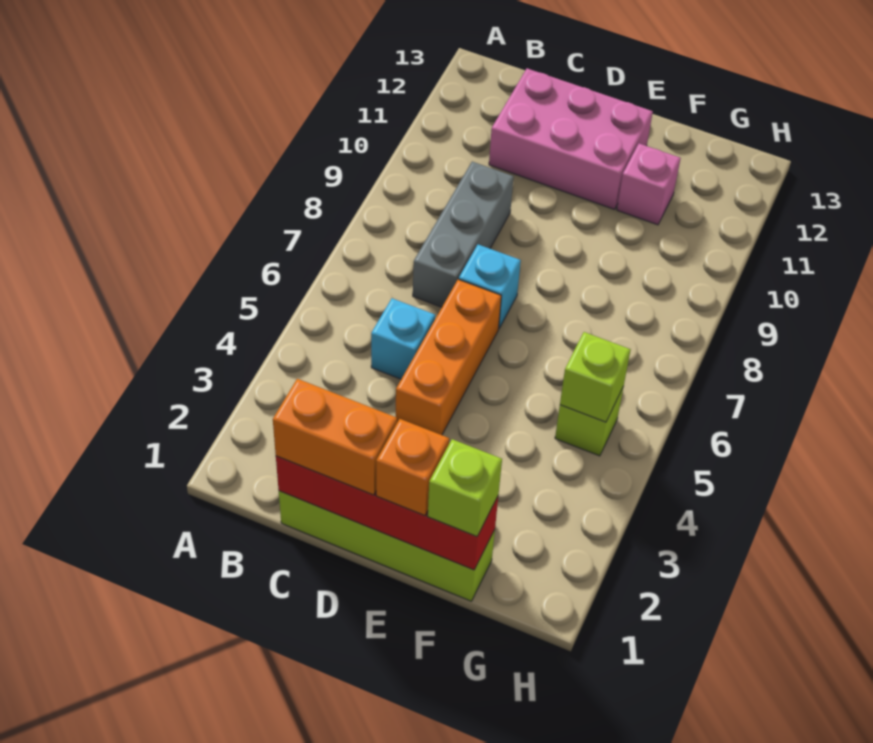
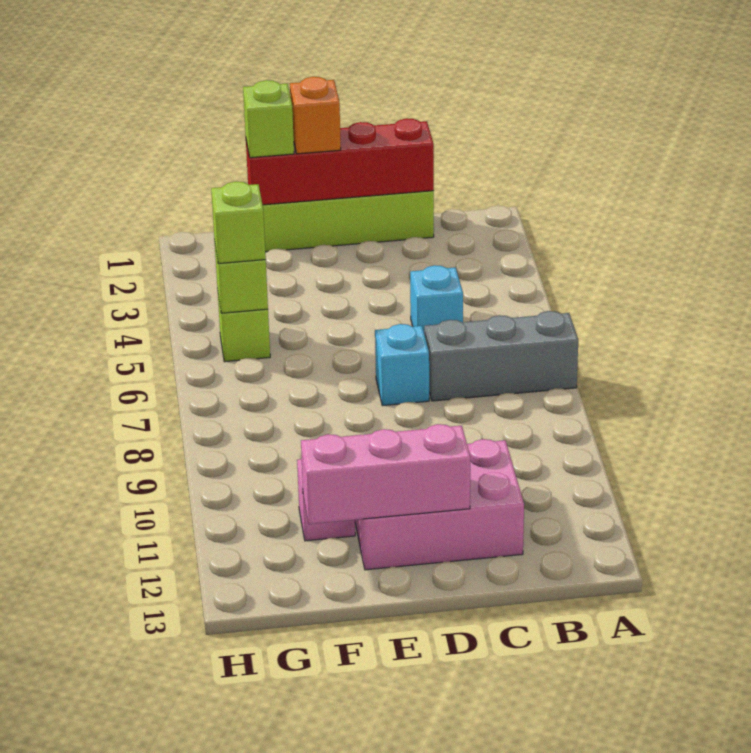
orange 1x2 brick [273,379,397,495] -> none
grey 1x3 brick [413,162,514,307] -> grey 1x3 brick turned to [424,311,578,401]
orange 1x3 brick [396,279,501,435] -> none
none -> pink 1x3 brick [301,424,470,524]
none -> lime 1x1 brick [211,182,266,264]

